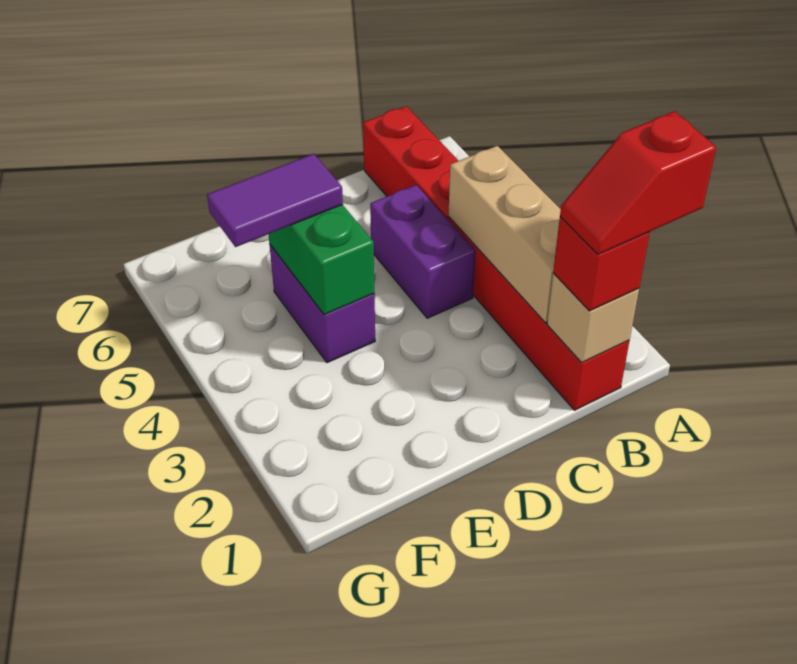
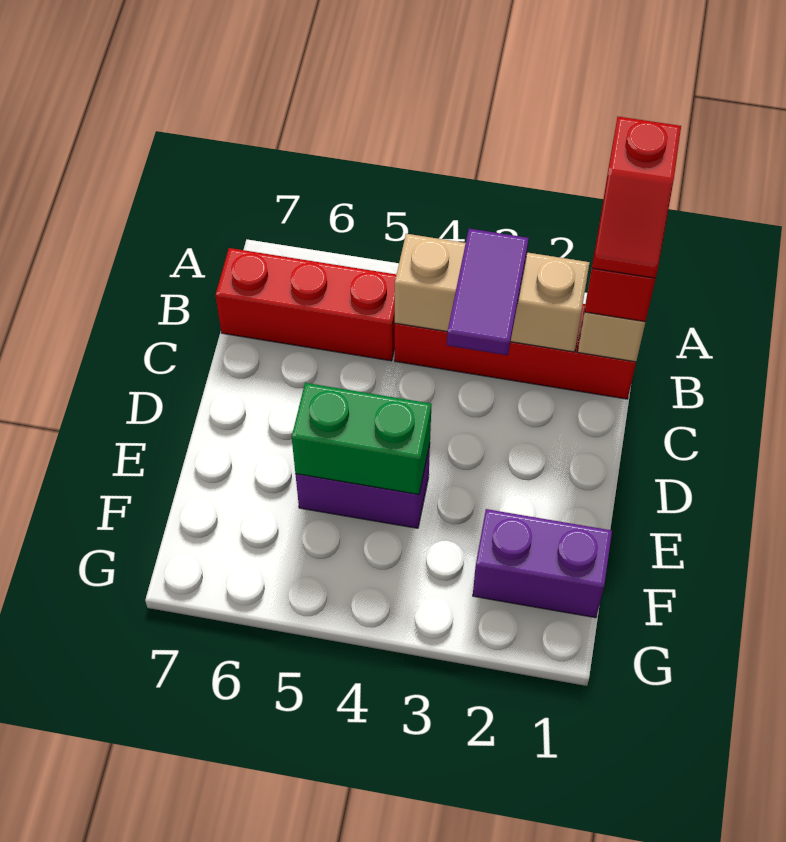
purple 1x2 brick [370,185,476,318] -> purple 1x2 brick moved to [473,509,612,618]
purple 1x2 tile [207,154,343,247] -> purple 1x2 tile moved to [447,229,529,355]

